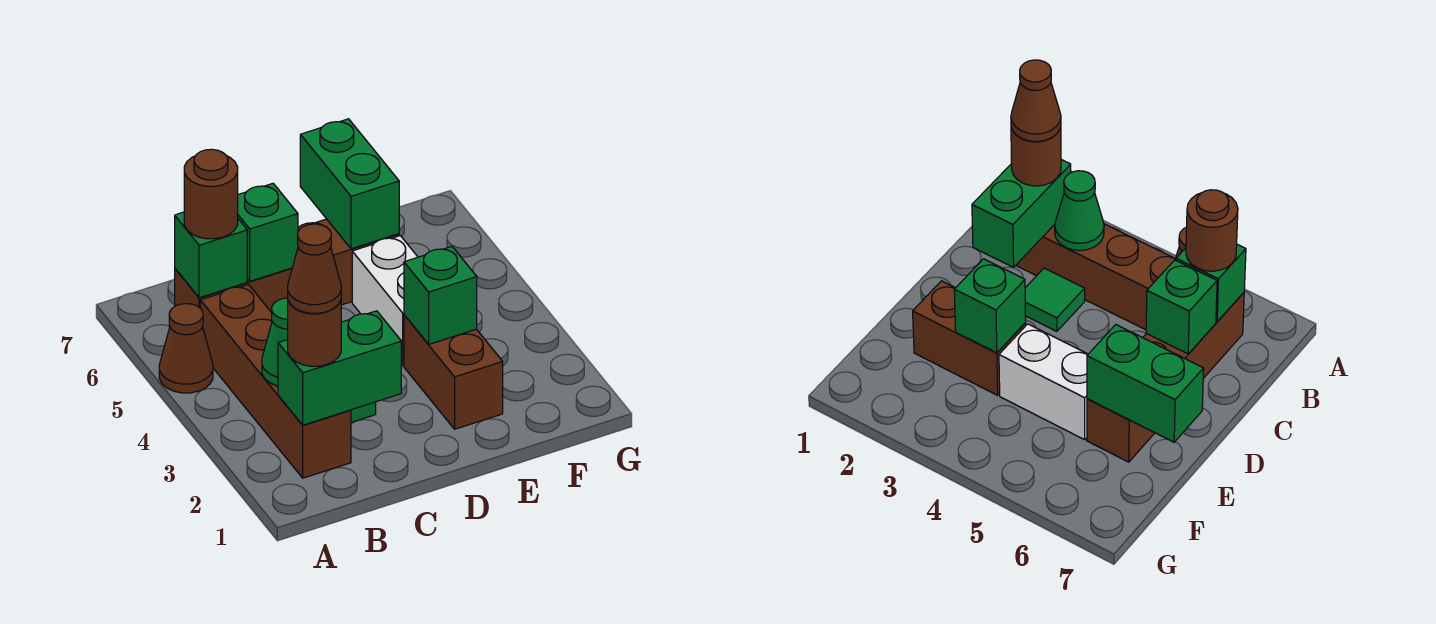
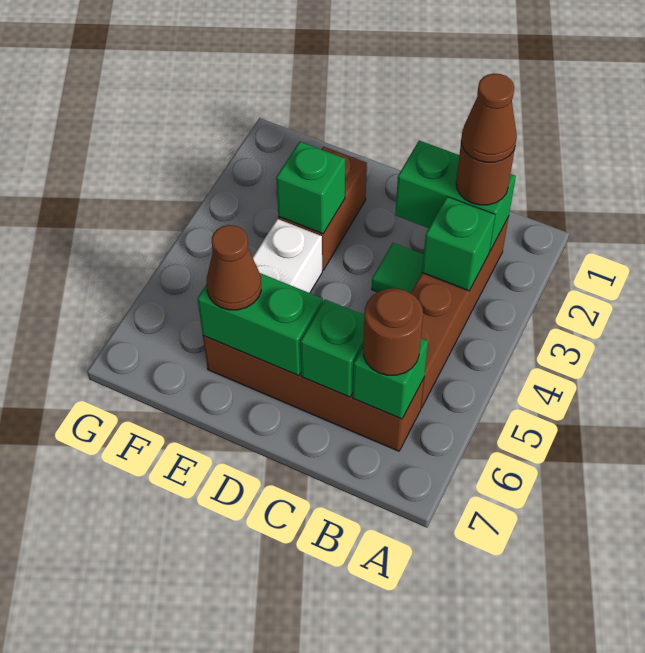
brown 1x1 cone [159,304,213,393] -> brown 1x1 cone moved to [206,225,261,310]
green 1x1 cone [262,298,288,386] -> green 1x1 brick [422,197,495,291]
green 1x2 brick [300,119,399,249] -> green 1x2 brick turned to [197,273,323,376]

